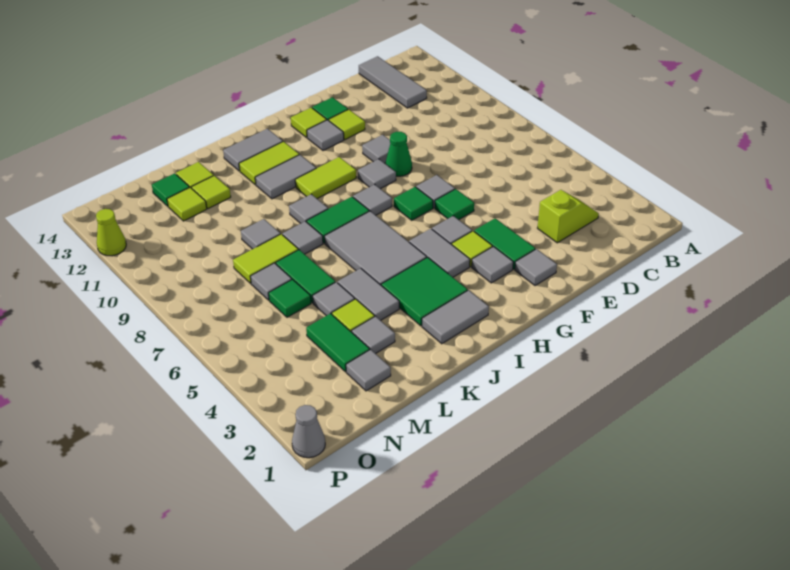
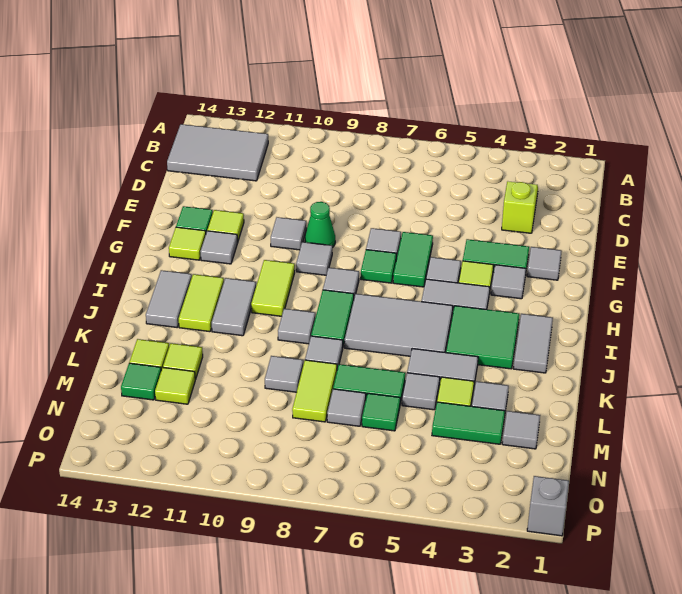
grey 1x3 tile [359,56,427,108] -> grey 2x3 tile [167,124,268,181]
green 1x1 tile [435,189,474,220] -> green 1x2 tile [393,232,433,287]
grey 1x1 cone [292,405,325,458] -> grey 1x1 brick [527,476,569,536]
lime 1x1 cone [96,209,126,256] -> none

